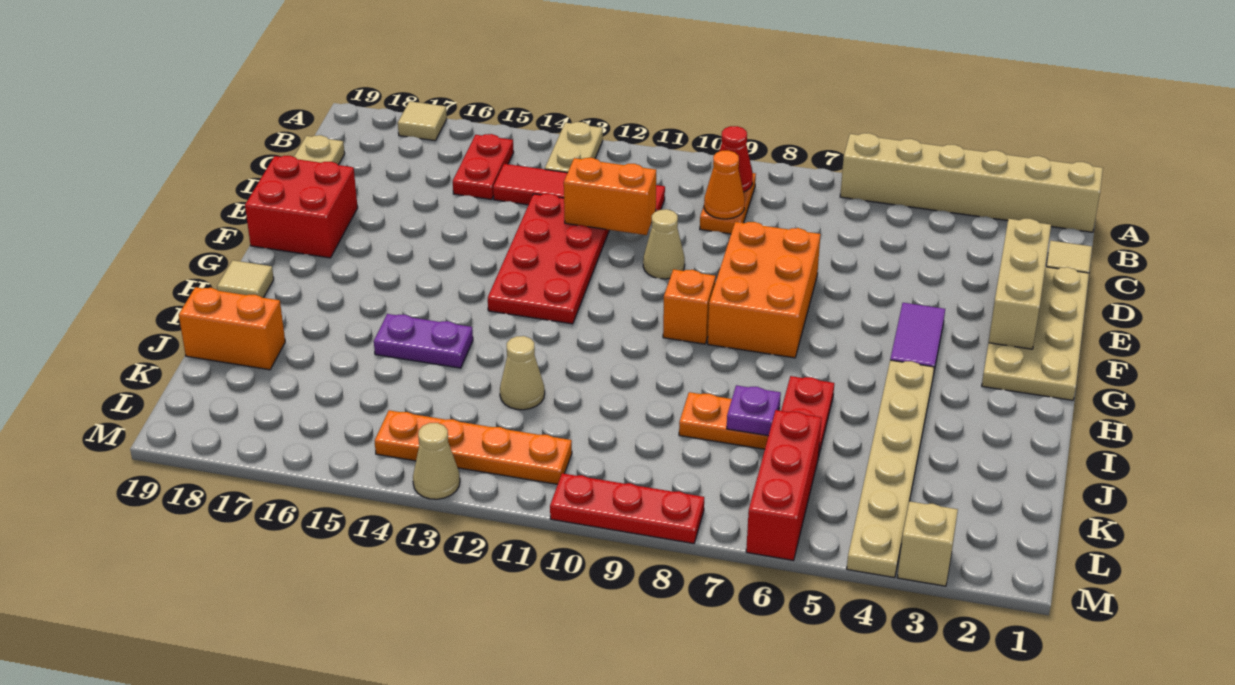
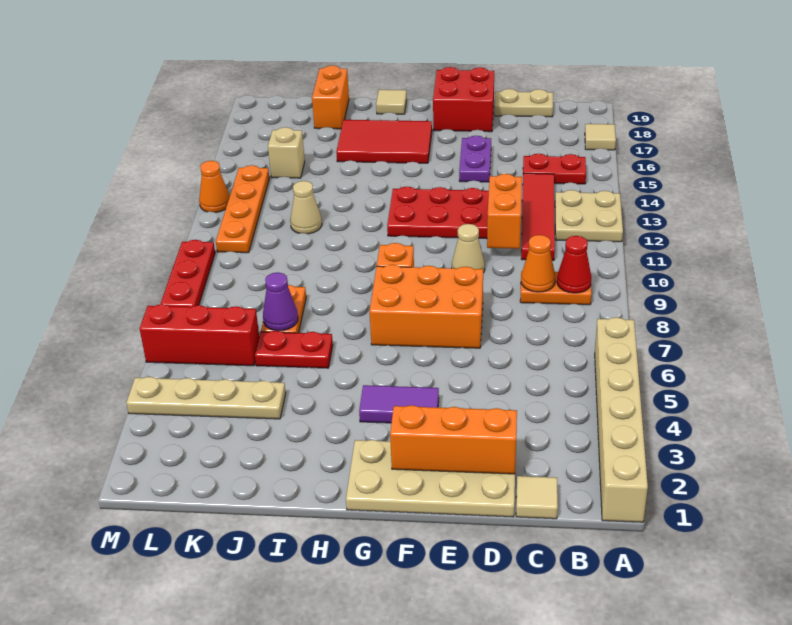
tan 1x2 plate [545,122,603,173] -> tan 2x2 plate [555,190,623,242]
tan 1x3 brick [989,219,1051,349] -> orange 1x3 brick [390,405,517,474]
none -> red 2x3 tile [336,120,432,163]
tan 1x6 plate [847,360,934,578] -> tan 1x4 plate [126,377,286,419]
purple 1x2 plate [374,314,473,368] -> purple 1x2 plate moved to [459,136,491,182]
purple 1x1 plate [727,385,781,436] -> purple 1x1 cone [263,272,298,331]
tan 1x1 brick [897,501,958,586] -> tan 1x1 brick moved to [268,127,305,178]
tan 1x1 cone [413,423,460,499] -> orange 1x1 cone [199,161,230,212]

